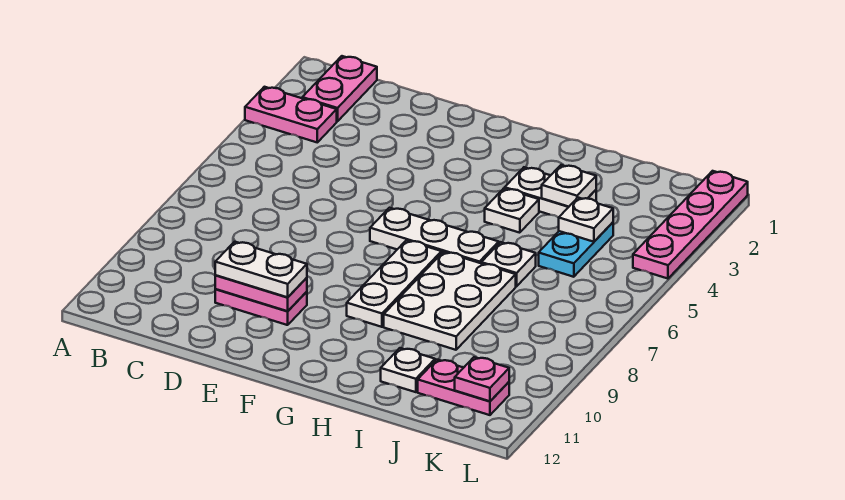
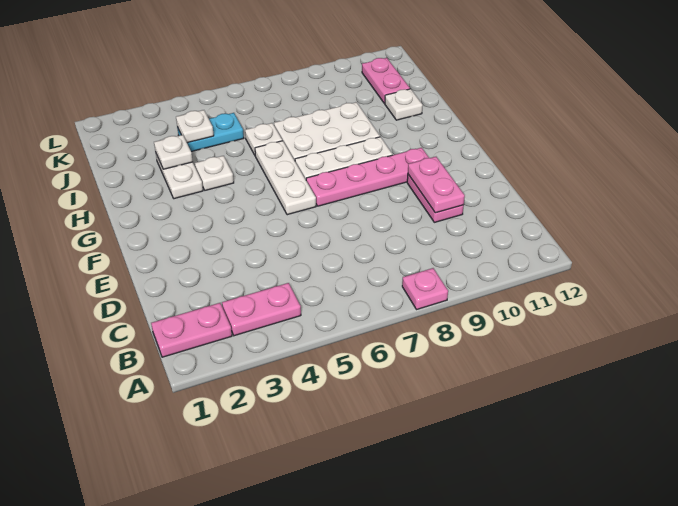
pink 1x2 plate [245,87,337,142] -> pink 1x2 plate turned to [222,283,301,336]
white 1x2 plate [215,242,307,297] -> none
pink 1x1 plate [455,357,509,401] -> pink 1x1 plate moved to [402,268,448,310]
pink 1x4 plate [633,171,748,279] -> pink 1x4 plate moved to [306,148,429,206]

